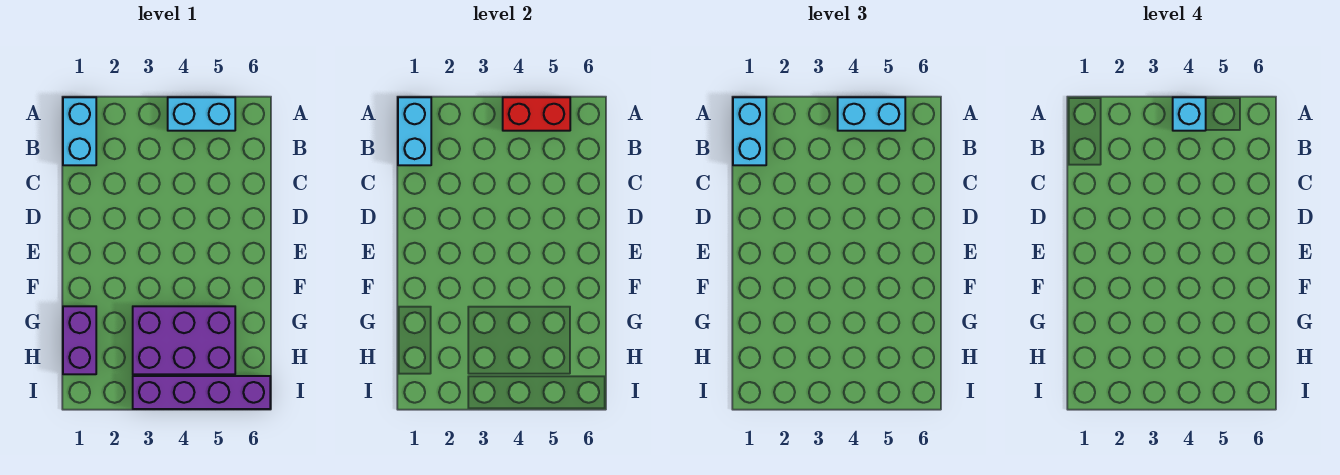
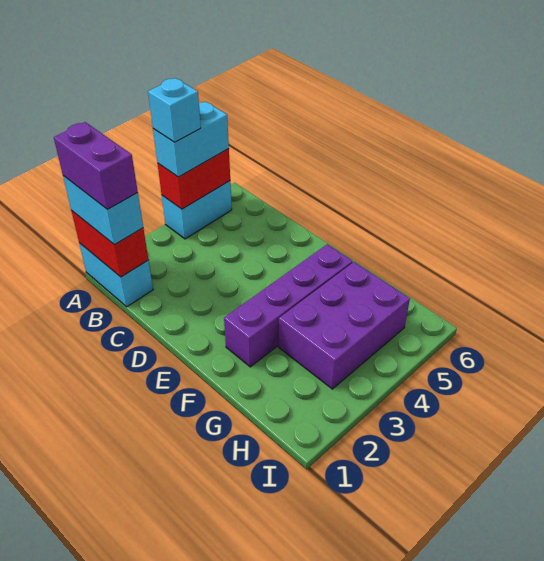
cyan 1x2 brick [398,97,431,165] -> red 1x2 brick [72,211,148,277]
purple 1x2 brick [63,306,96,374] -> purple 1x2 brick moved to [54,122,138,209]
purple 1x4 brick [133,376,270,409] -> purple 1x4 brick moved to [224,244,353,367]

